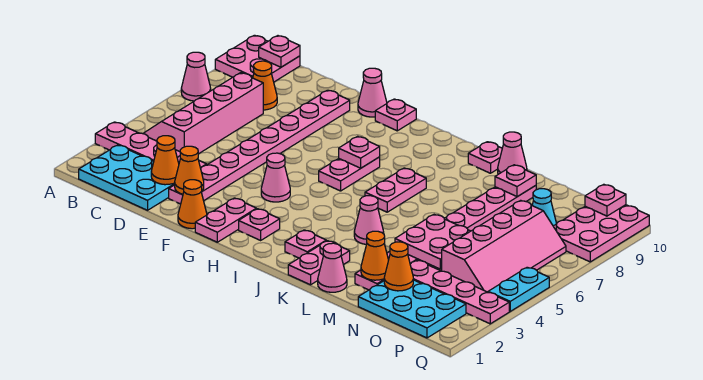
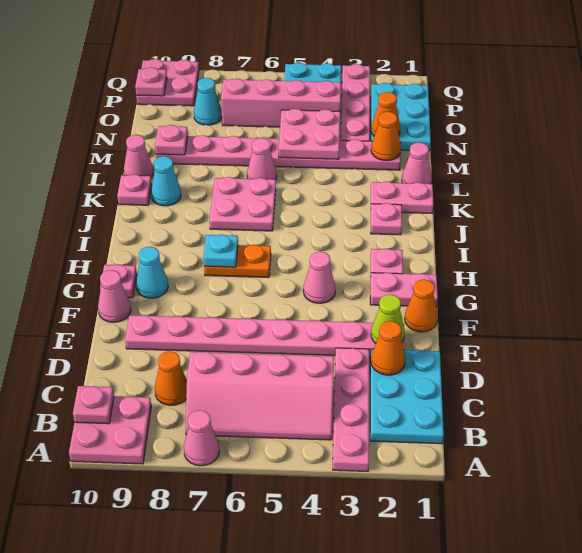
orange 1x1 cone [175,146,204,194] -> lime 1x1 cone [371,294,405,343]
none -> cyan 1x1 cone [136,247,168,298]
pink 1x2 plate [319,157,380,191] -> orange 1x2 plate [204,245,271,277]
pink 1x1 plate [339,136,380,168] -> cyan 1x1 plate [204,234,238,267]
pink 1x2 plate [365,168,426,212] -> pink 2x2 plate [210,177,276,231]
pink 1x1 cone [354,196,384,244] -> pink 1x1 cone moved to [247,138,277,180]
none -> cyan 1x1 cone [151,156,181,206]
pink 2x3 plate [553,205,649,262] -> pink 2x2 plate [136,59,199,106]

